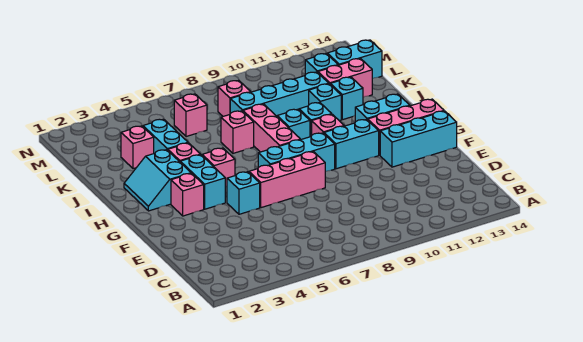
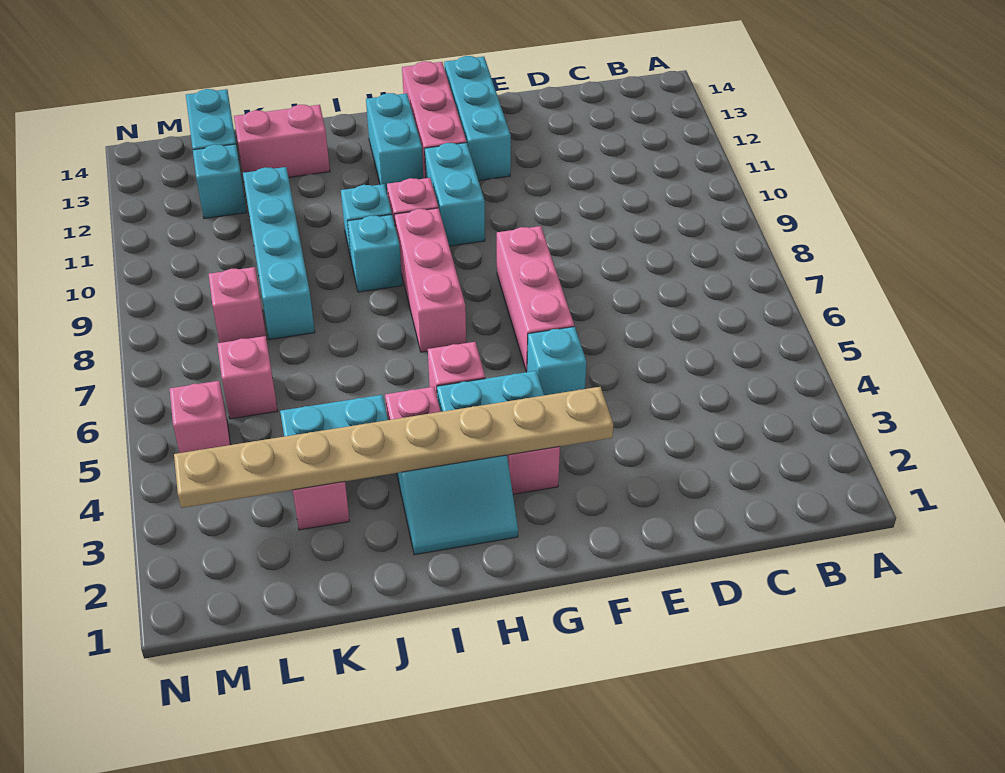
none -> tan 1x8 plate [174,387,613,508]
cyan 1x3 brick [258,133,335,172] -> none
pink 1x3 brick [243,104,300,152] -> pink 1x3 brick turned to [394,208,466,352]
pink 1x1 brick [221,111,254,153] -> pink 1x1 brick moved to [170,381,230,453]
cyan 1x1 brick [309,84,341,121] -> none
cyan 1x1 brick [330,77,363,120] -> none
pink 1x2 brick [318,59,372,97] -> pink 1x2 brick turned to [234,105,330,177]

